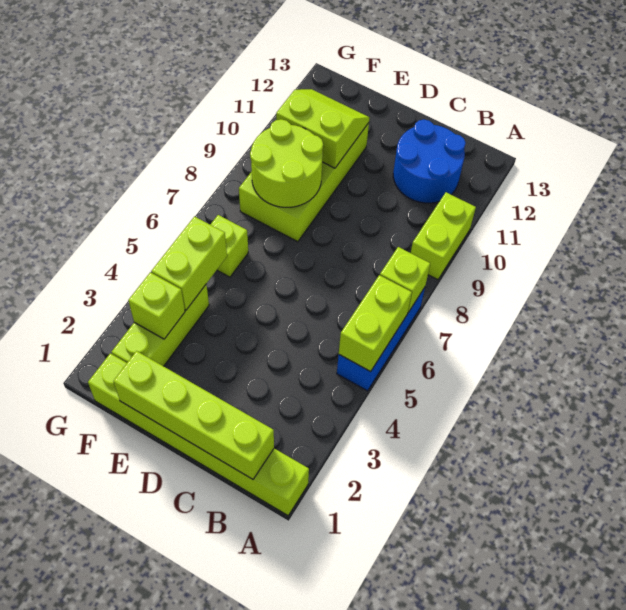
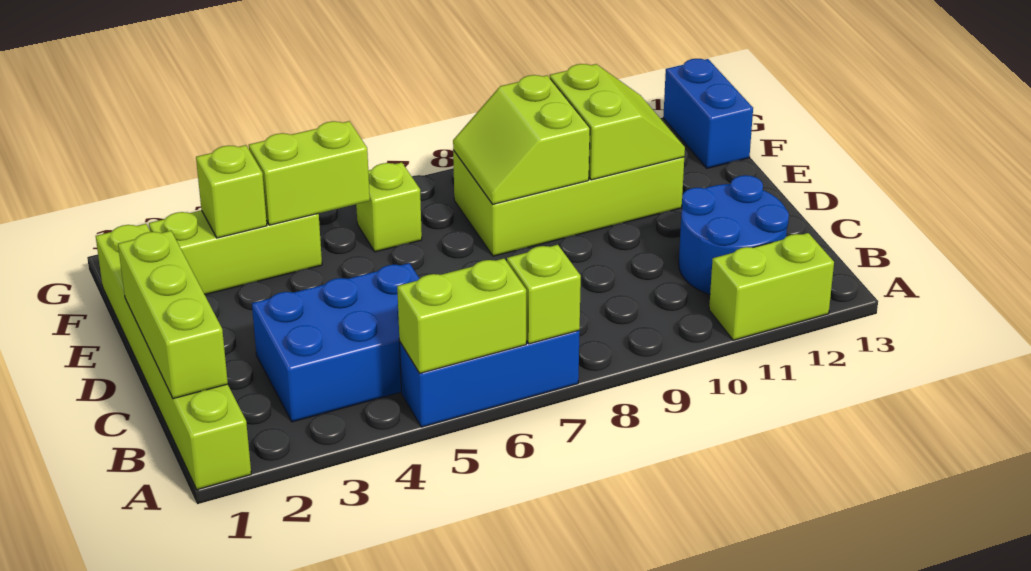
lime 1x2 brick [411,192,476,280] -> lime 1x2 brick moved to [709,233,834,340]
lime 1x4 brick [113,351,274,479] -> lime 1x3 brick [118,231,228,399]
none -> blue 2x3 brick [252,263,420,422]
lime 2x2 round brick [250,119,323,207] -> lime 2x2 slope [453,75,590,204]
none -> blue 1x2 brick [663,59,753,168]

